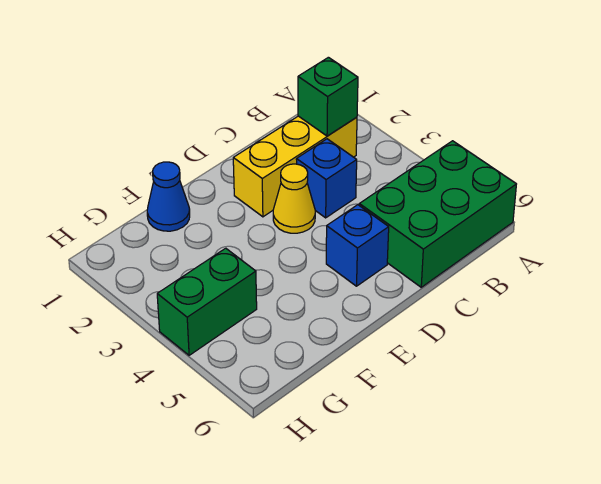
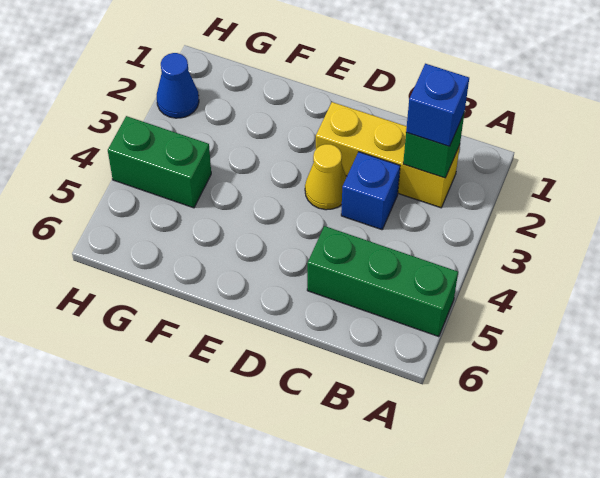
green 2x3 brick [359,141,516,287] -> green 1x3 brick [307,226,458,337]
blue 1x1 brick [326,205,389,286] -> blue 1x1 brick moved to [406,64,469,146]
blue 1x1 cone [147,162,190,231] -> blue 1x1 cone moved to [157,53,199,118]

